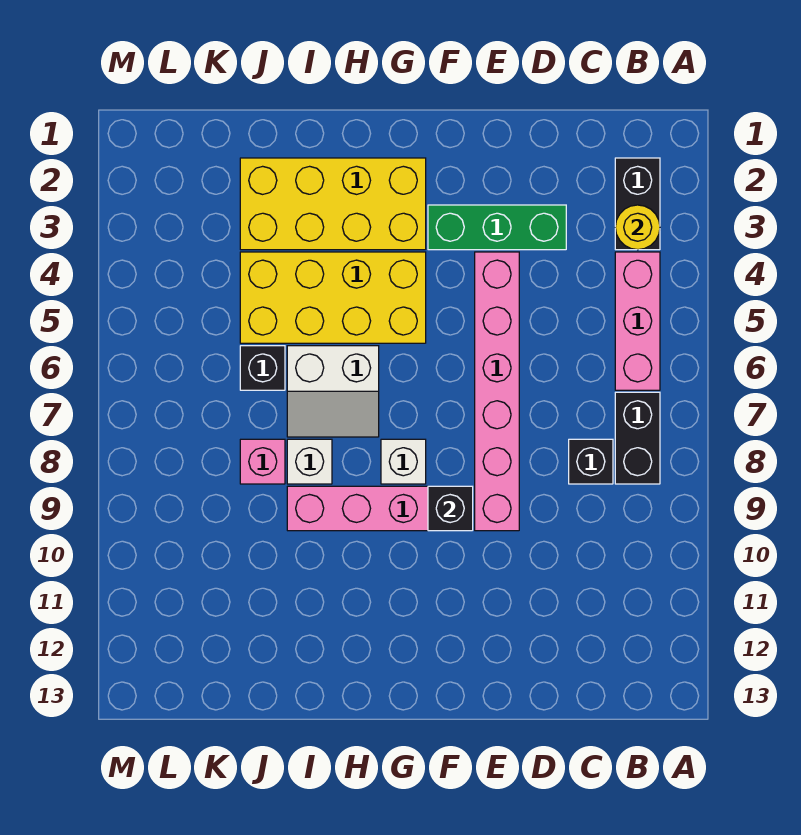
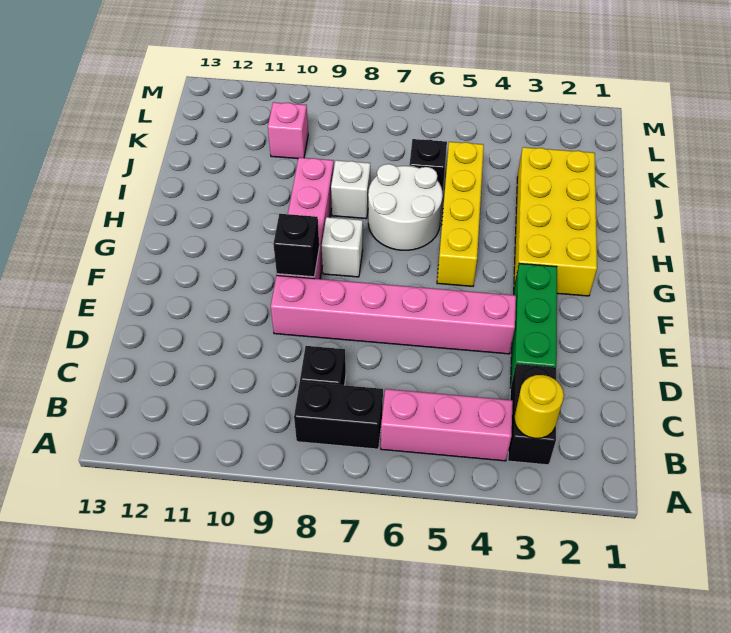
black 1x2 brick [615,158,660,250] -> black 1x2 brick turned to [508,364,556,465]
yellow 2x4 brick [240,252,426,343] -> yellow 1x4 brick [437,142,484,286]
white 2x2 slope [287,346,379,437] -> white 2x2 round brick [368,164,443,250]
pink 1x1 brick [240,439,285,484] -> pink 1x1 brick moved to [268,102,308,159]

